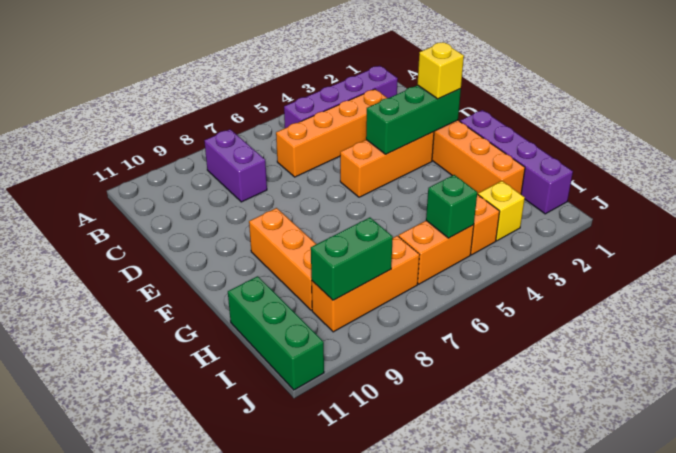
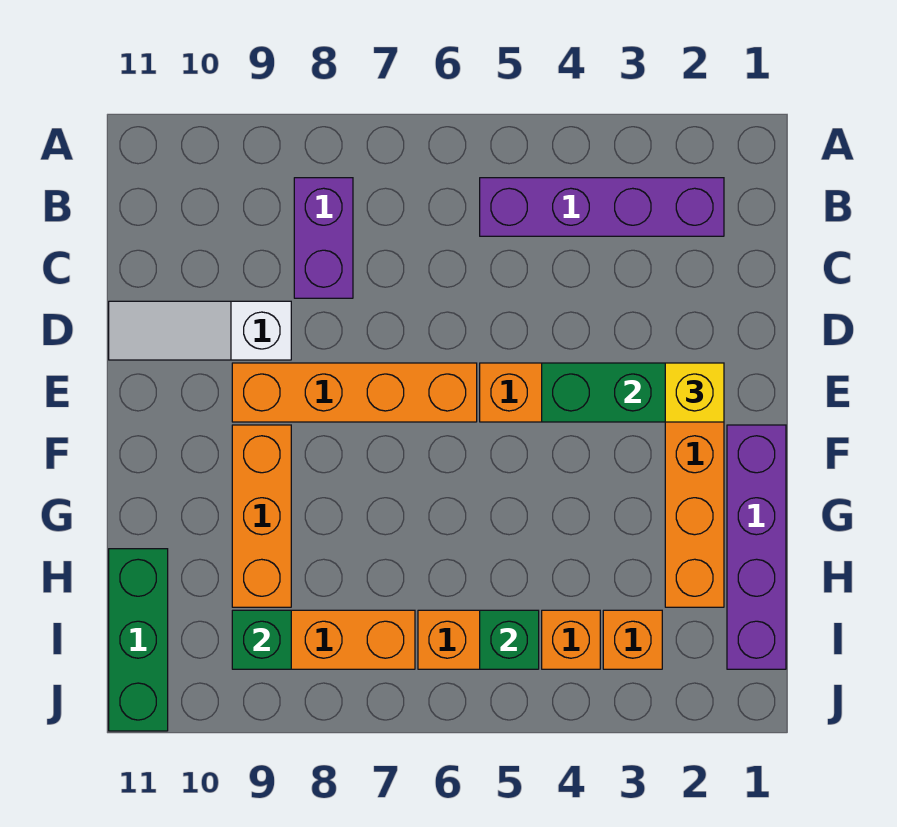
orange 1x4 brick [276,89,387,177] -> orange 1x4 brick moved to [232,363,477,422]
none -> white 1x3 slope [109,301,291,360]
yellow 1x1 brick [478,181,525,241] -> orange 1x1 brick [603,610,662,669]
green 1x2 brick [311,218,393,300] -> green 1x1 brick [232,610,291,669]

